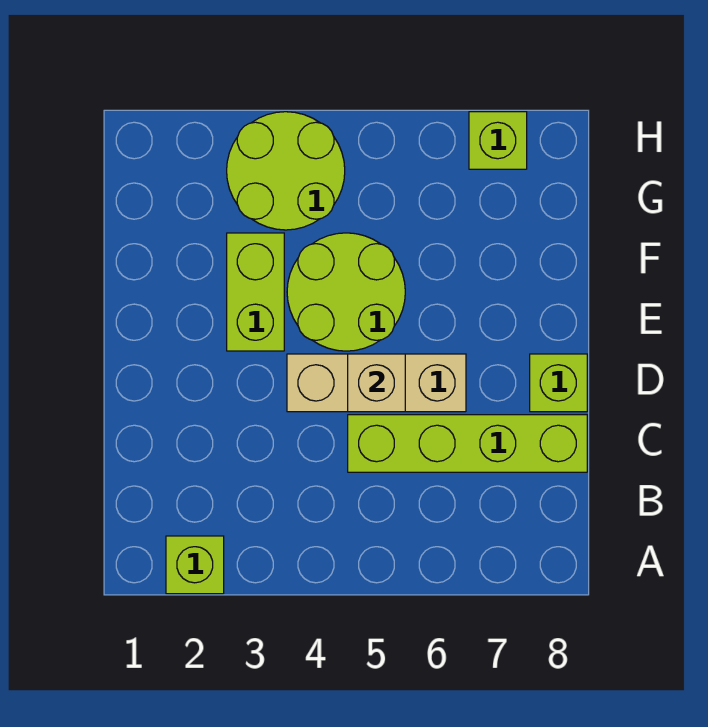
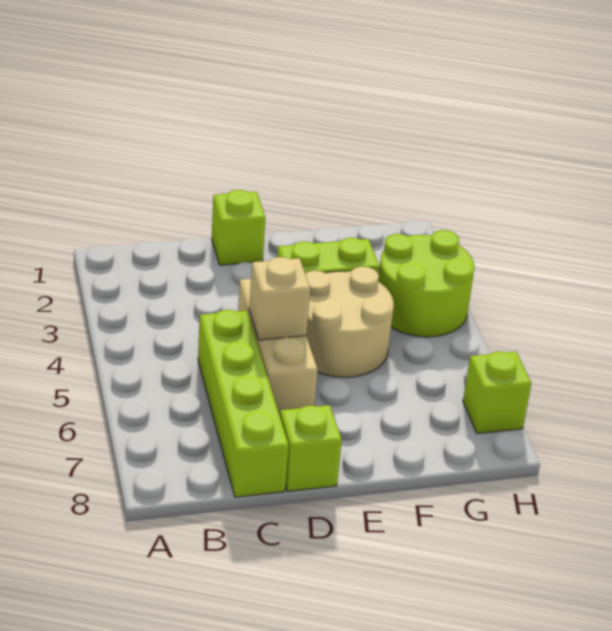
lime 1x1 brick [166,536,224,594] -> lime 1x1 brick moved to [212,190,265,265]
lime 2x2 round brick [287,233,405,351] -> tan 2x2 round brick [305,267,394,377]

